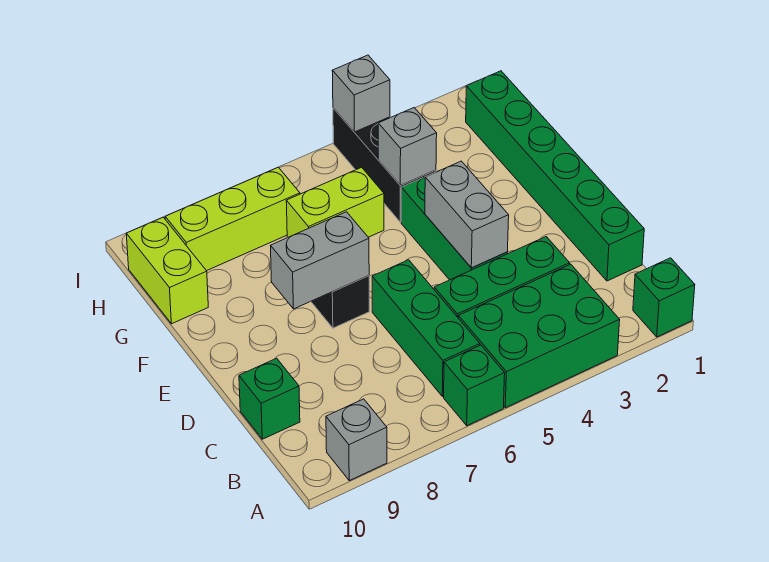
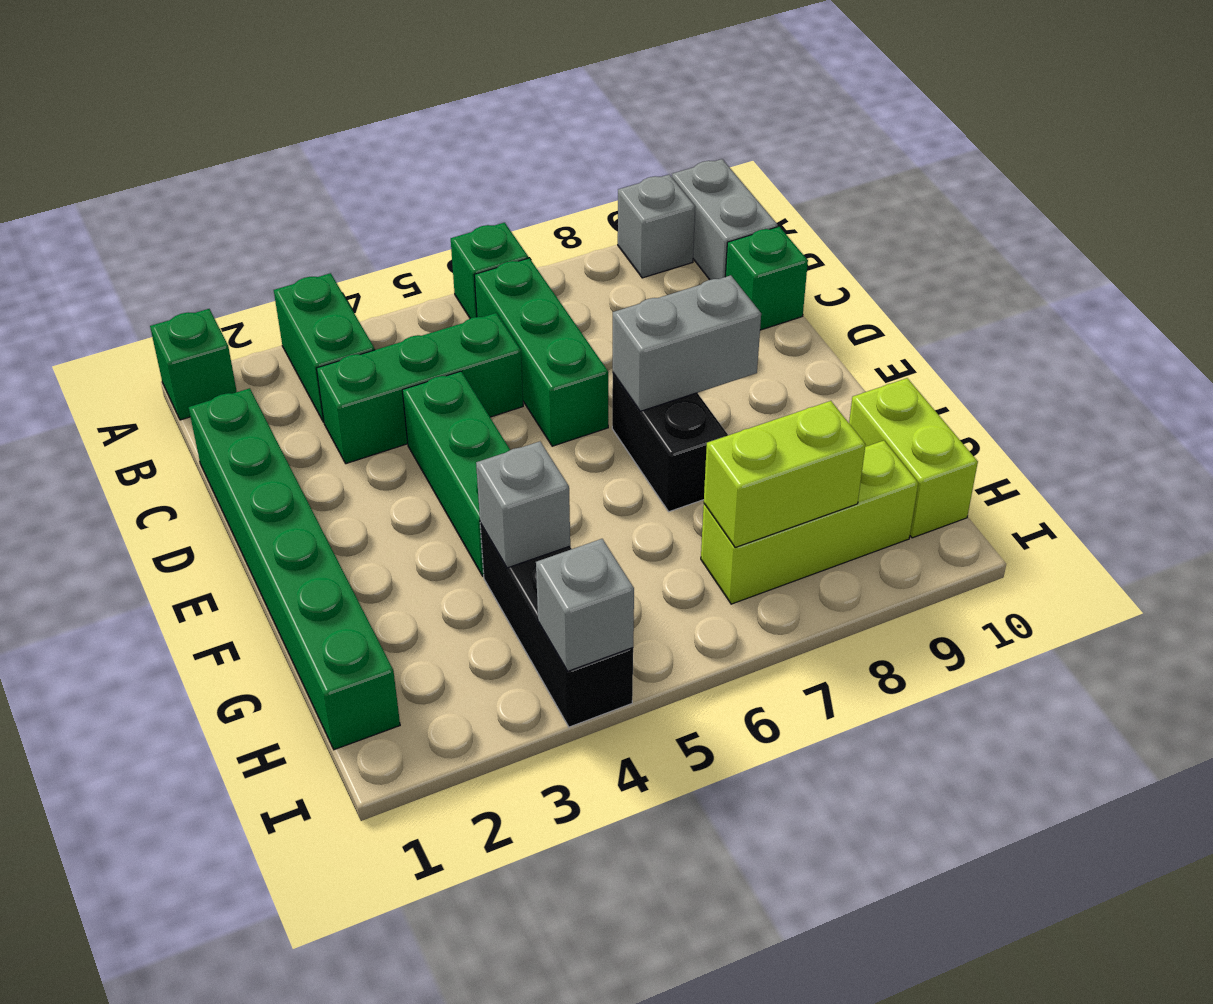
green 2x3 brick [458,264,620,408] -> green 1x2 brick [274,273,375,422]
grey 1x2 brick [425,161,509,268] -> grey 1x2 brick moved to [672,159,778,280]
lime 1x2 brick [286,167,384,238] -> lime 1x2 brick moved to [704,401,866,547]

